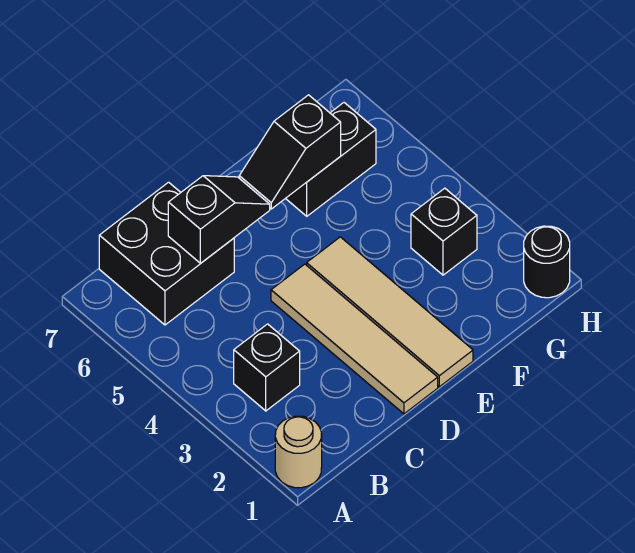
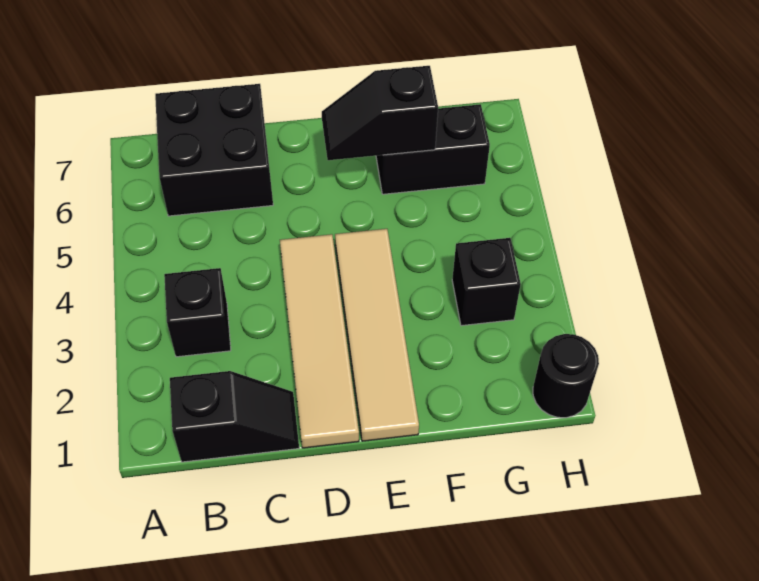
tan 1x1 round brick [275,416,322,488] -> none
black 1x2 slope [168,176,270,263] -> black 1x2 slope moved to [170,371,299,462]

